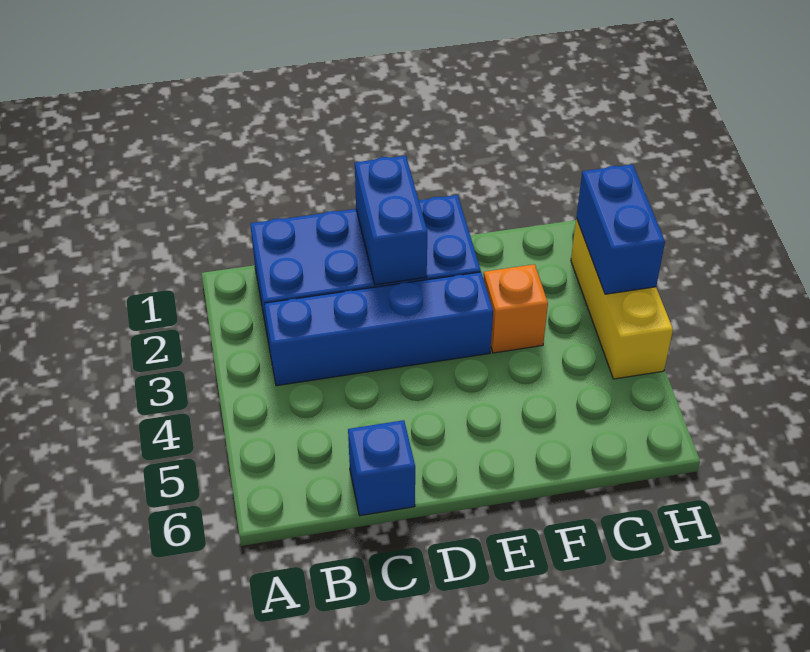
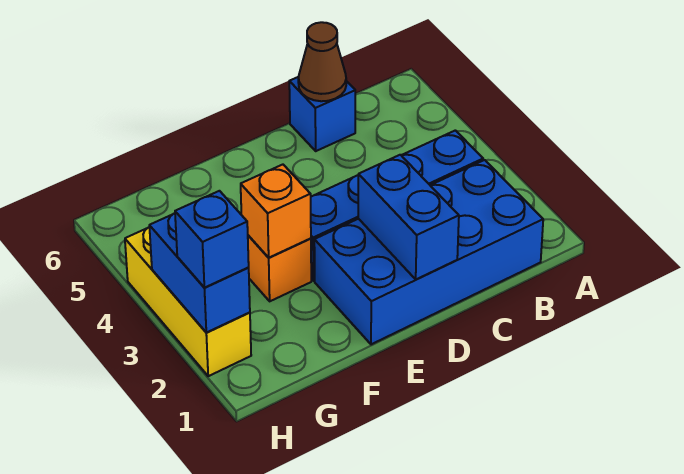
none -> brown 1x1 cone [298,22,346,101]
none -> orange 1x1 brick [241,165,311,258]
none -> blue 1x1 brick [175,191,249,288]

